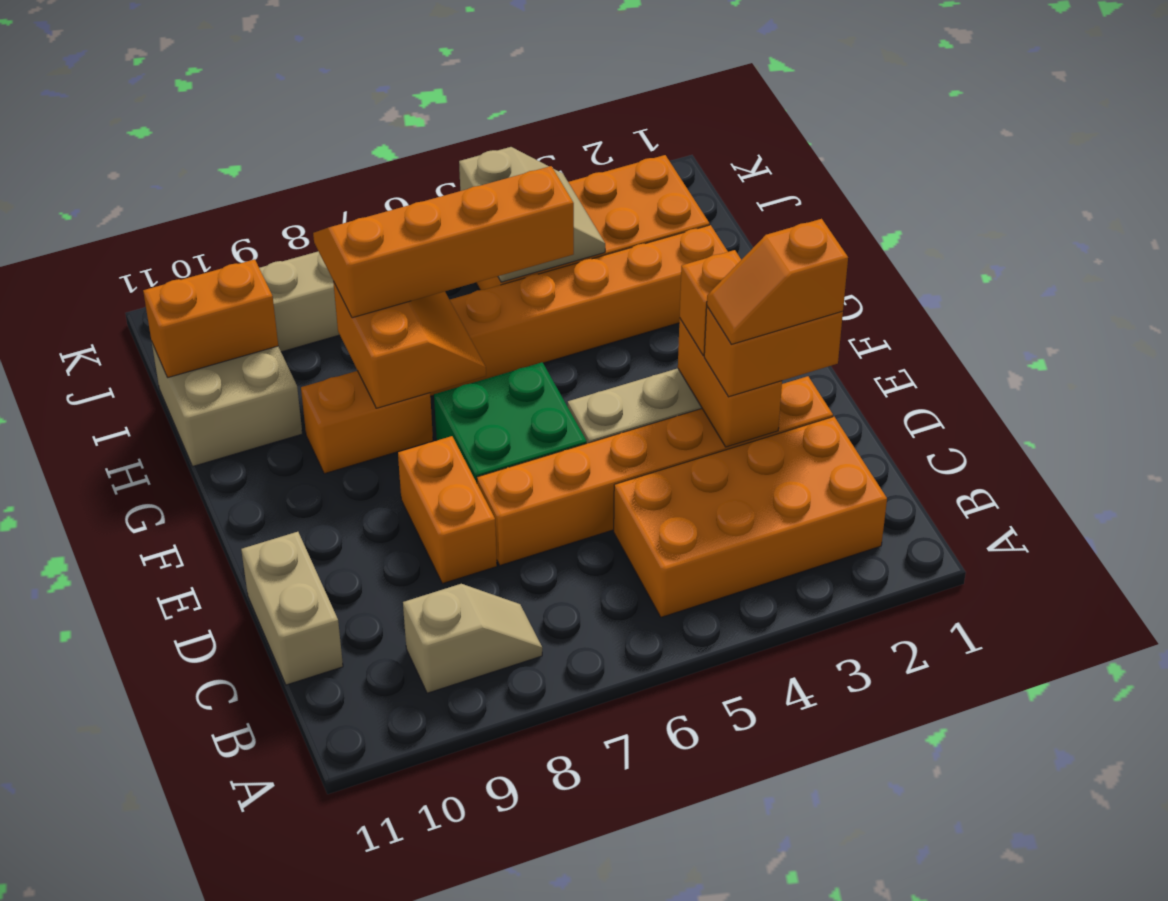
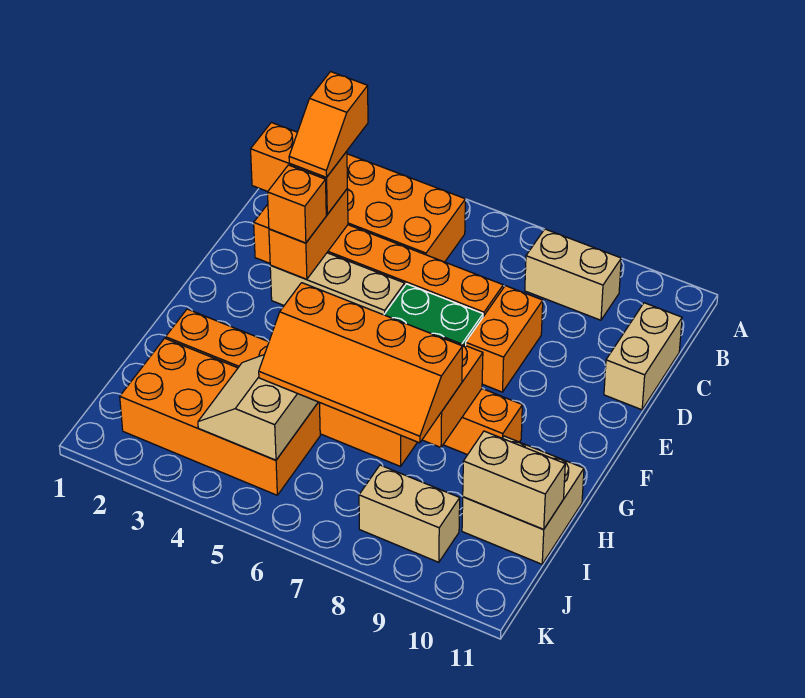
tan 1x2 slope [403,584,542,693] -> tan 1x2 brick [525,229,621,320]
orange 1x2 slope [707,219,848,344] -> orange 1x2 slope turned to [289,72,368,177]
orange 1x2 brick [143,259,278,378] -> tan 1x2 brick [463,431,565,529]

